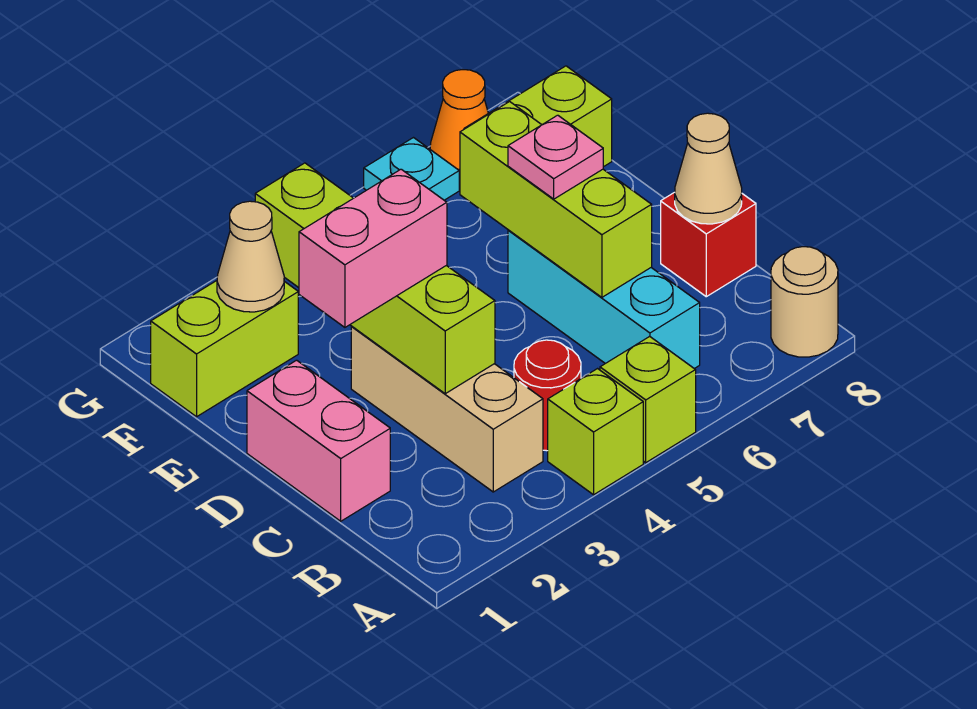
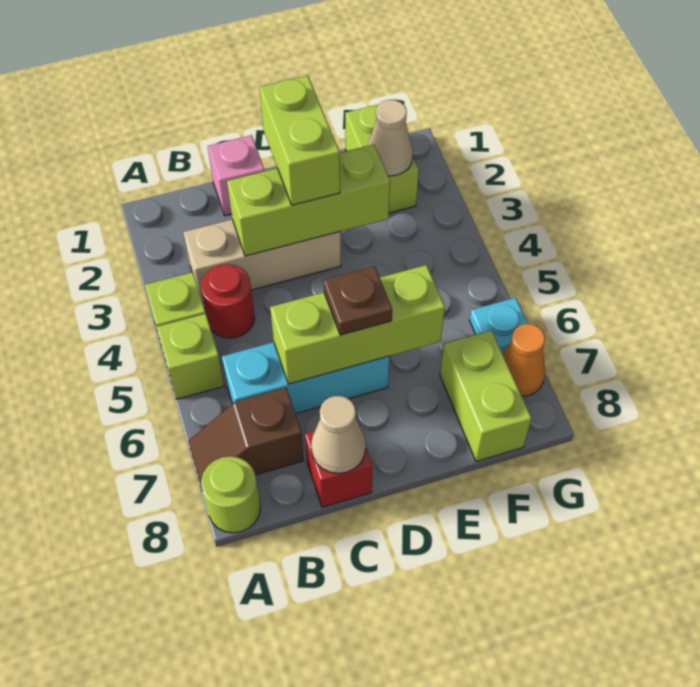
none -> brown 1x2 slope [188,388,304,489]
tan 1x1 round brick [771,247,838,357] -> lime 1x1 round brick [201,456,260,533]
pink 1x2 brick [247,360,390,521] -> pink 1x1 brick [208,135,264,216]
lime 1x4 brick [255,163,495,394] -> lime 1x3 brick [227,144,390,256]
pink 1x2 brick [299,169,447,327] -> lime 1x2 brick [259,76,340,205]
pink 1x1 plate [508,115,603,199] -> brown 1x1 plate [324,266,392,335]

